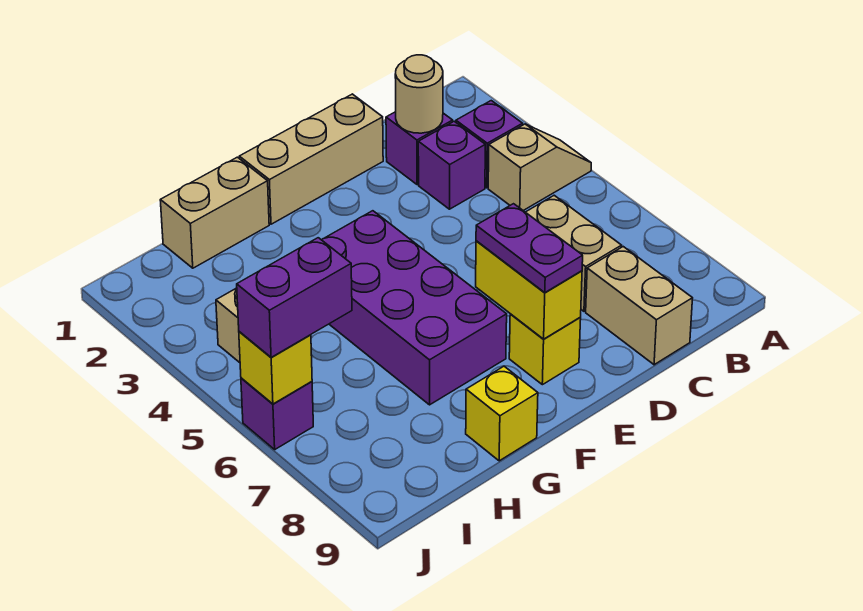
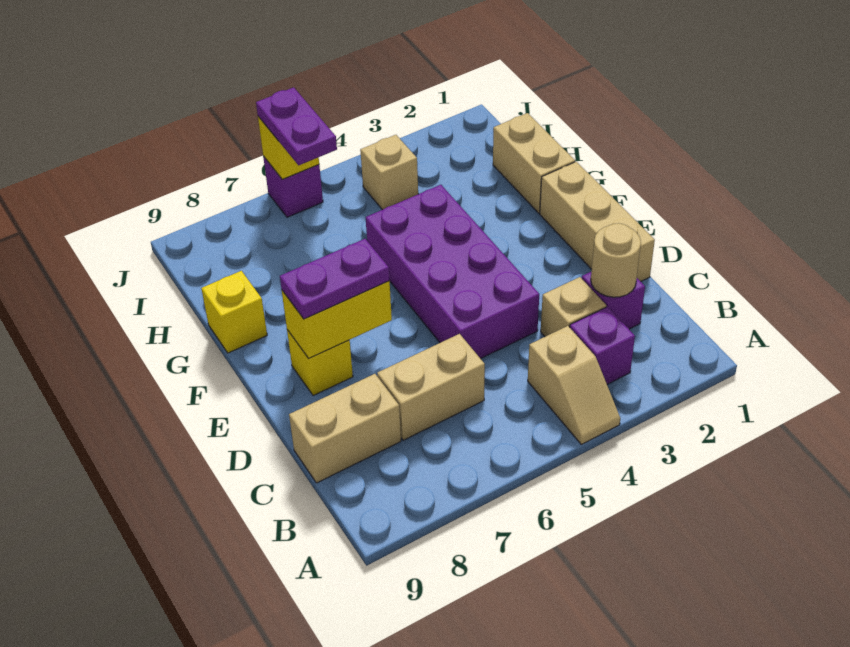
purple 1x1 brick [418,121,485,209] -> tan 1x1 brick [541,277,606,337]
purple 2x4 brick [322,211,507,405] -> purple 2x4 brick turned to [366,185,539,359]
purple 1x2 brick [237,238,352,357] -> purple 1x2 plate [256,87,337,165]

